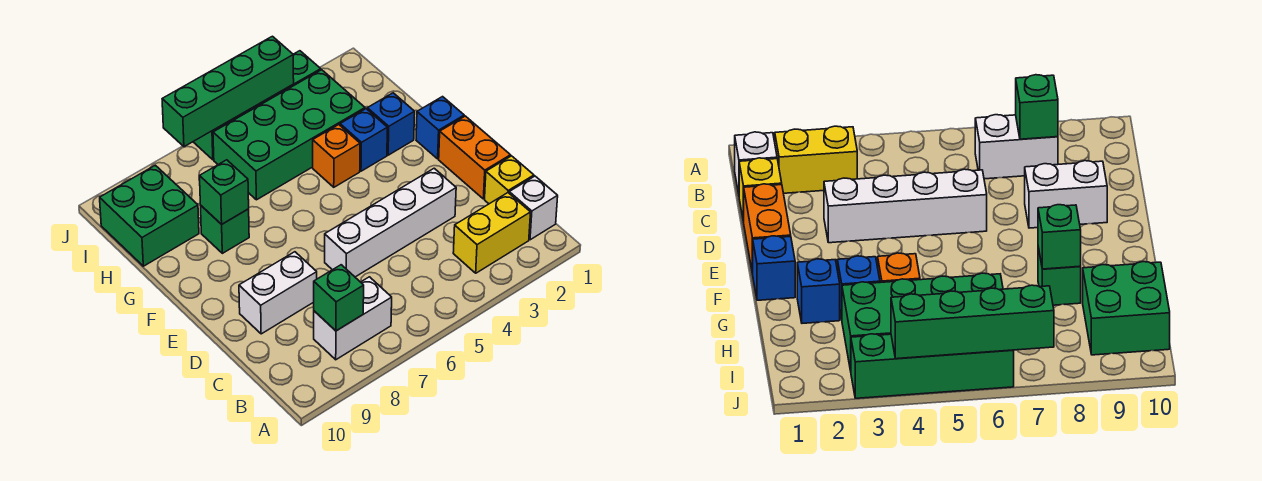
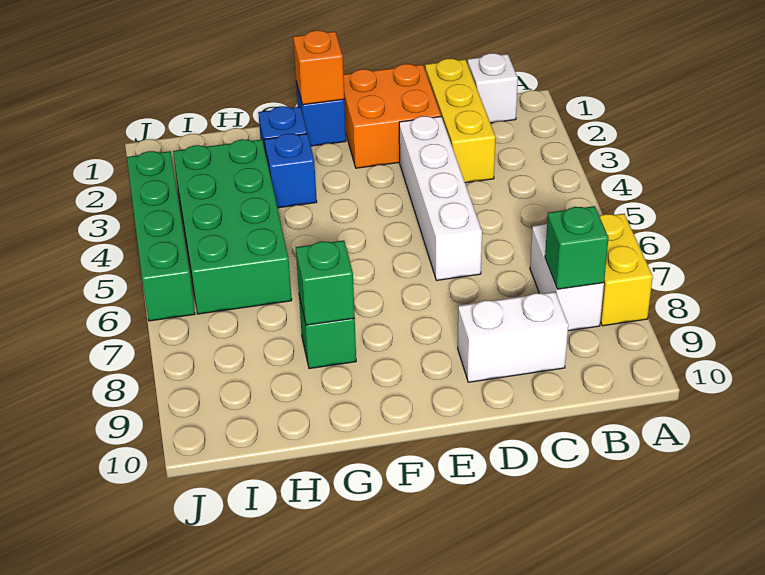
yellow 1x2 brick [453,193,531,273] -> yellow 1x2 brick moved to [599,214,653,326]
yellow 1x1 brick [485,156,534,204] -> yellow 1x3 brick [425,59,496,183]
orange 1x2 brick [439,116,510,199] -> orange 2x2 brick [343,64,441,168]
white 1x2 brick [239,252,317,334] -> white 1x2 brick turned to [458,292,568,382]
orange 1x1 brick [313,125,360,187] -> orange 1x1 brick moved to [293,30,344,105]
green 2x2 brick [100,165,199,266] -> none
green 1x4 brick [162,36,294,147] -> none

